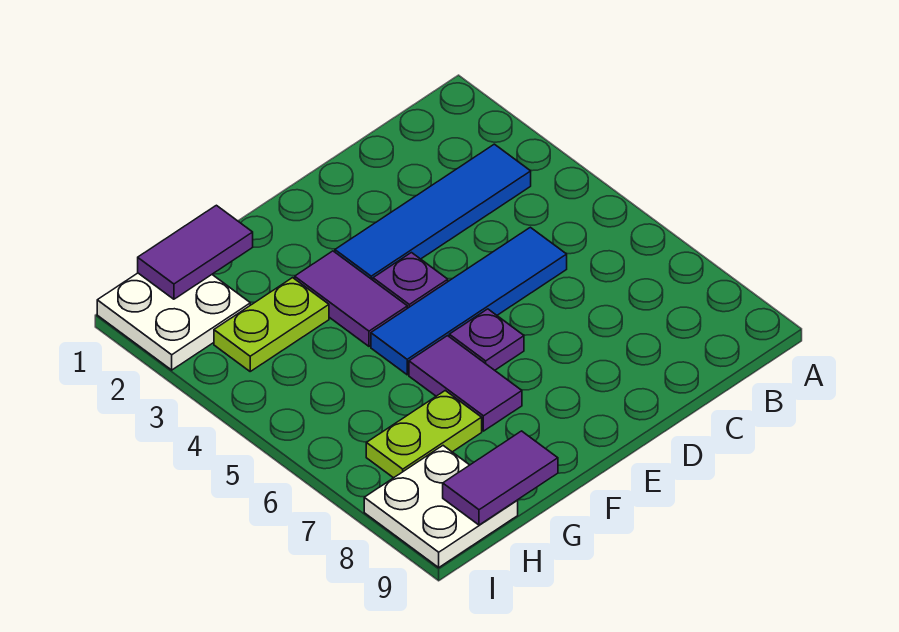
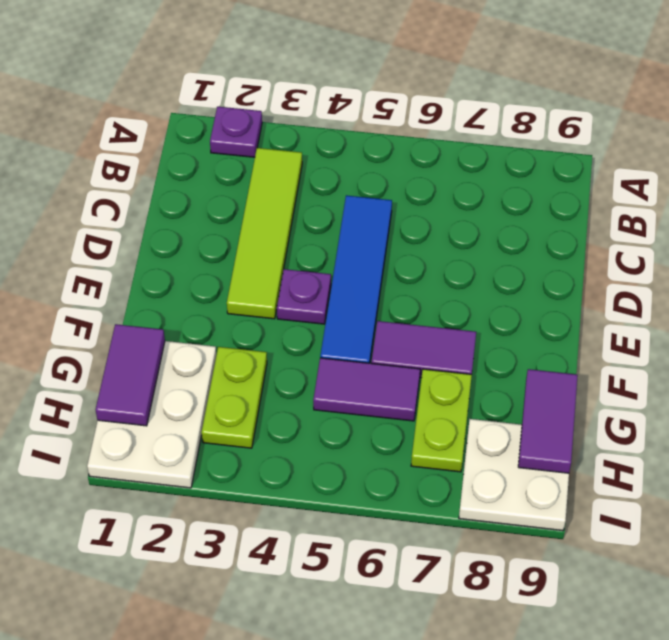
blue 1x4 tile [335,144,531,280] -> lime 1x4 tile [227,148,302,319]
purple 1x1 plate [449,309,524,370] -> purple 1x1 plate moved to [210,107,262,157]
purple 1x2 tile [295,251,407,346] -> purple 1x2 tile moved to [313,358,420,421]
white 2x2 plate [97,273,250,370] -> white 2x3 plate [87,341,216,488]

